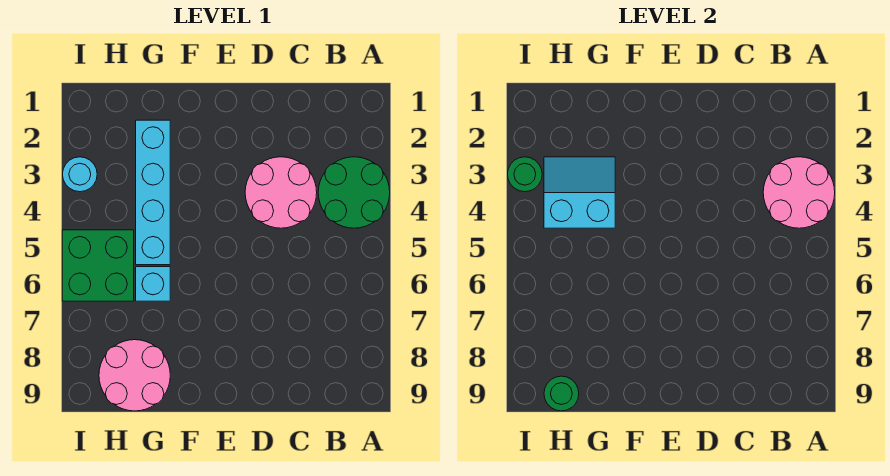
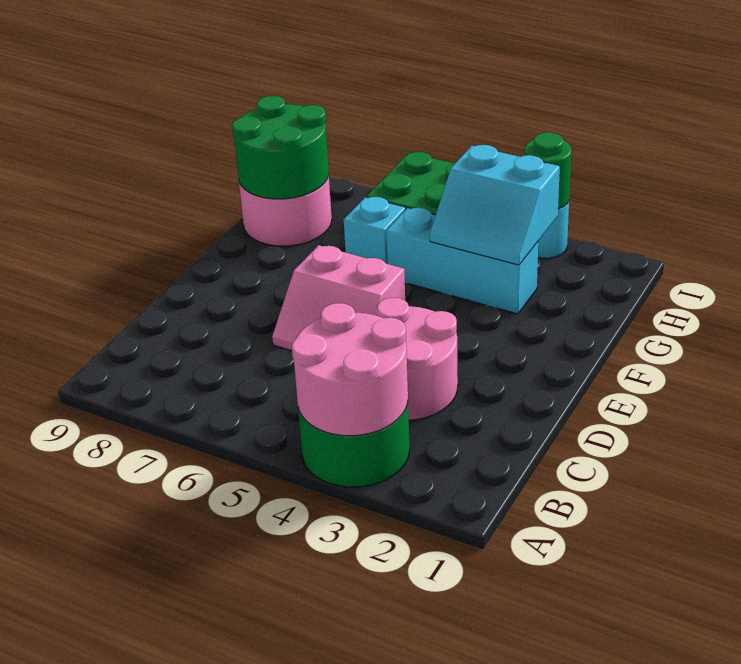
none -> pink 2x2 slope [272,245,405,351]
cyan 1x4 brick [136,120,170,265] -> cyan 1x3 brick [386,208,538,314]
cyan 2x2 slope [544,157,615,228] -> cyan 2x2 slope turned to [430,145,560,265]
green 1x1 round brick [544,376,579,411] -> green 2x2 round brick [232,96,329,199]

